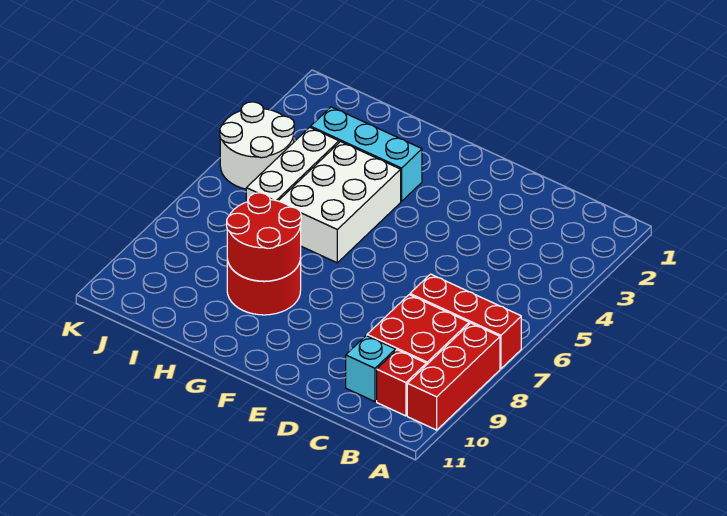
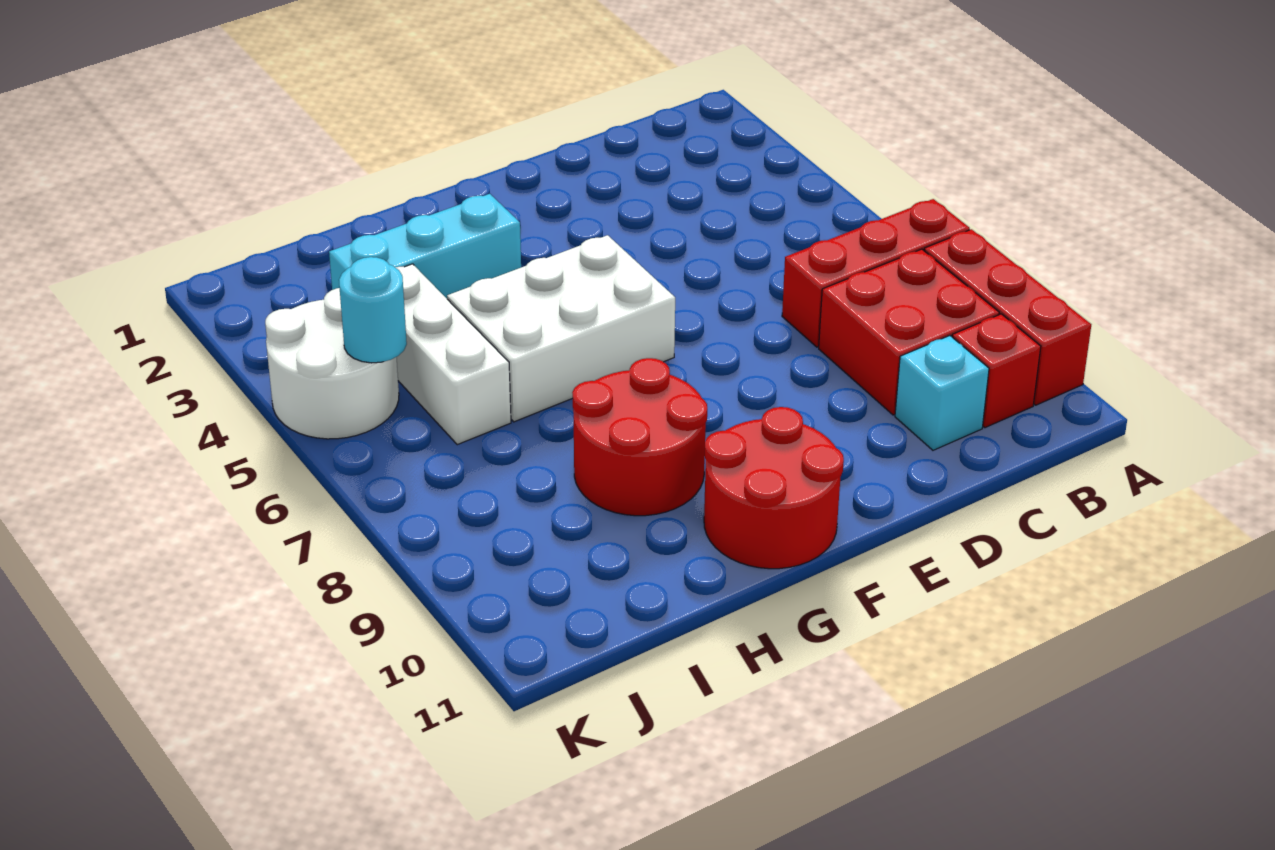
white 2x3 brick [279,142,401,263] -> white 2x3 brick turned to [447,235,675,422]
red 2x2 round brick [227,193,301,281] -> red 2x2 round brick moved to [704,407,844,569]
none -> cyan 1x1 round brick [339,257,407,363]

